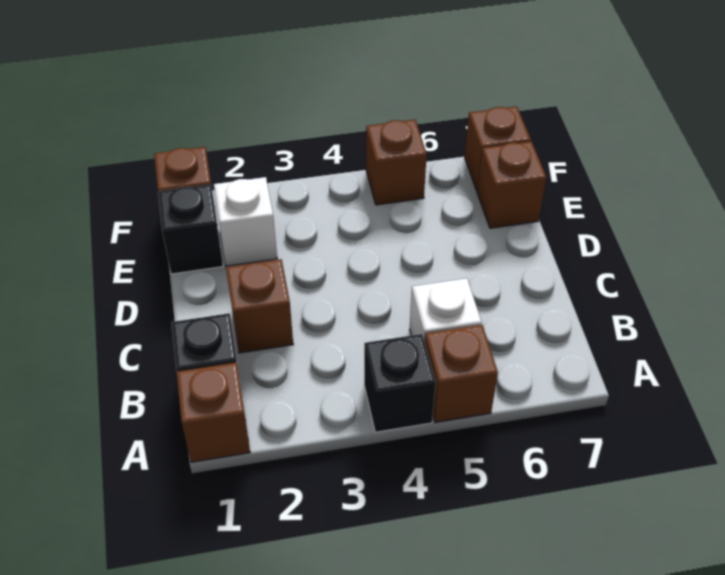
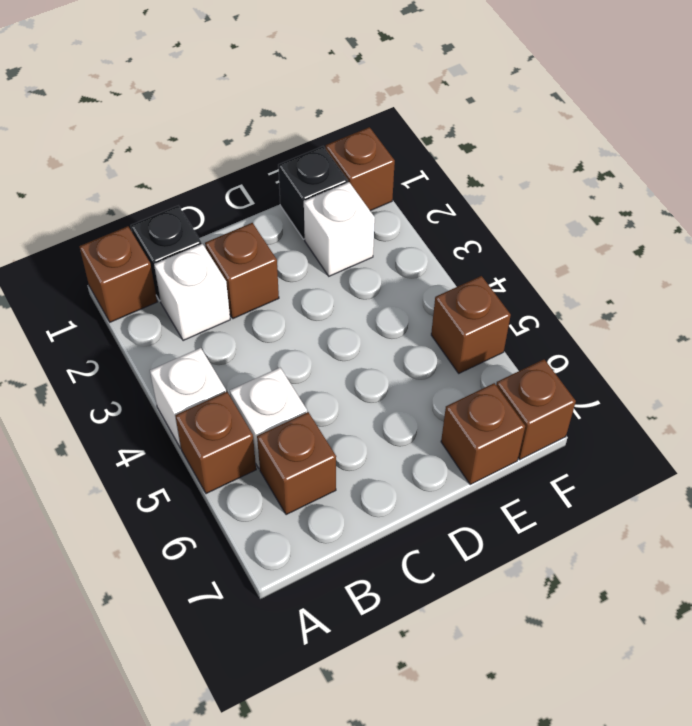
black 1x1 brick [364,334,436,432] -> white 1x1 brick [150,348,226,448]
none -> white 1x1 brick [154,244,230,341]
none -> brown 1x1 brick [257,412,336,515]

